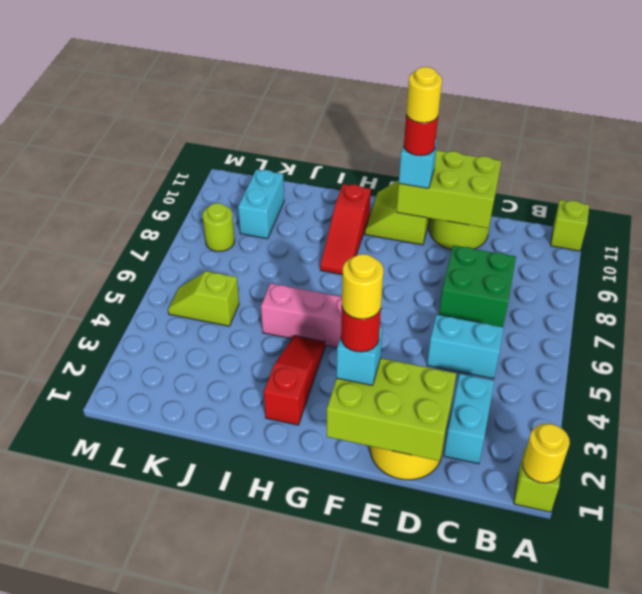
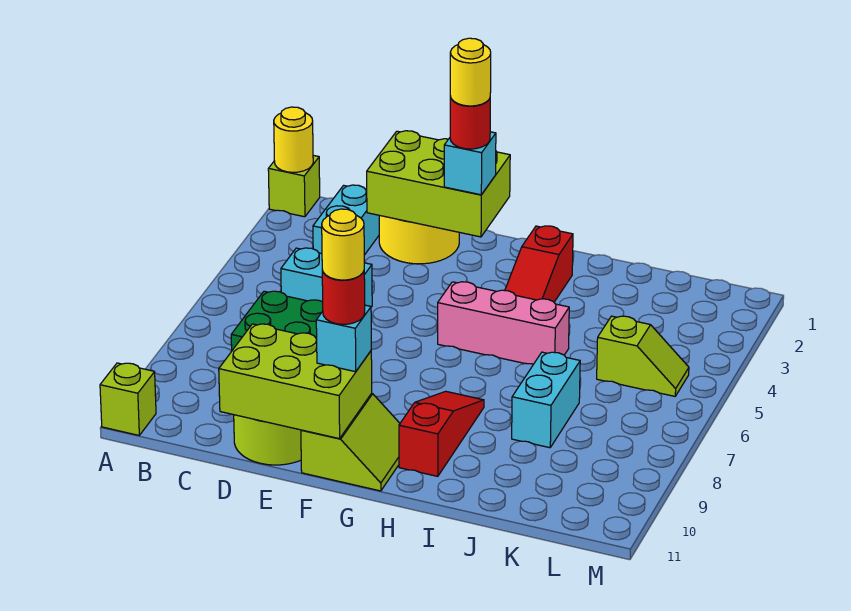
cyan 1x2 brick [238,170,284,239] -> cyan 1x2 brick moved to [512,352,580,448]
lime 1x1 round brick [202,203,235,251] -> none

